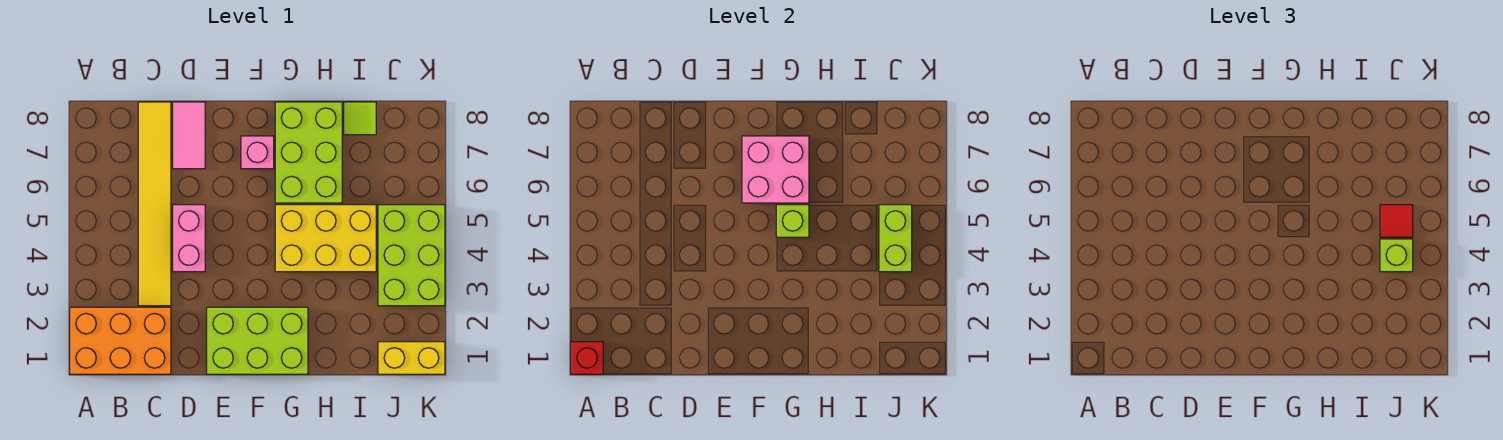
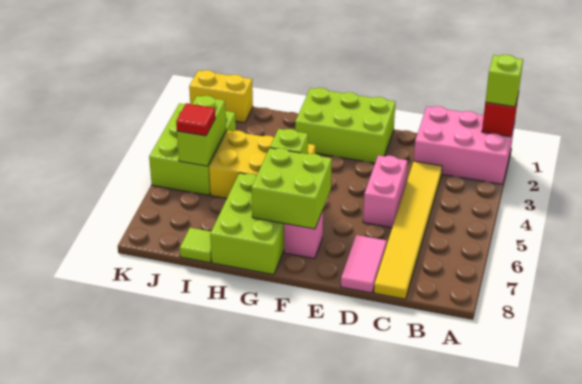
orange 2x3 brick [70,307,171,374] -> pink 2x3 brick [414,106,515,184]
pink 2x2 brick [742,136,809,203] -> lime 2x2 brick [251,148,332,229]
lime 1x1 brick [1380,239,1413,272] -> lime 1x1 brick moved to [485,55,523,107]

